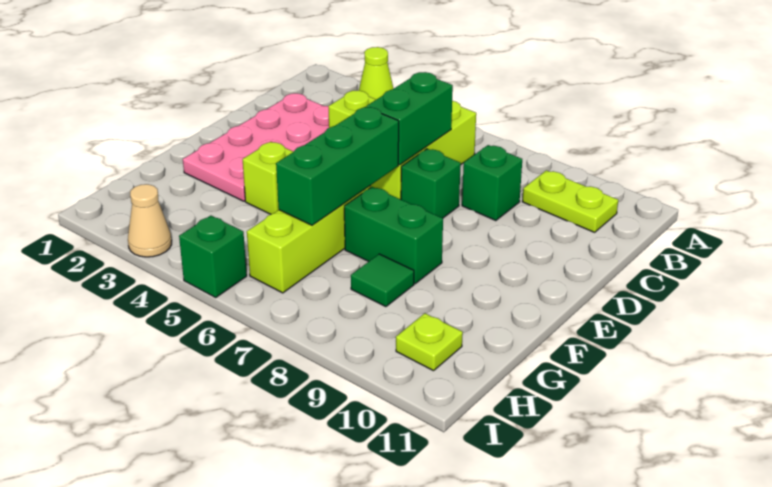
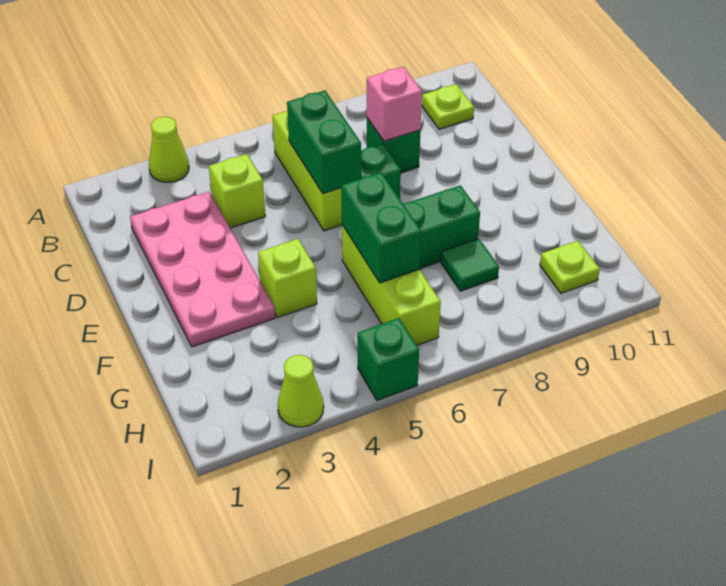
lime 1x2 plate [522,170,618,232] -> lime 1x1 plate [422,84,474,129]
none -> pink 1x1 brick [367,67,422,141]
green 1x3 brick [276,107,399,225] -> green 1x2 brick [341,173,421,283]
tan 1x1 cone [128,184,172,257] -> lime 1x1 cone [278,355,324,427]

